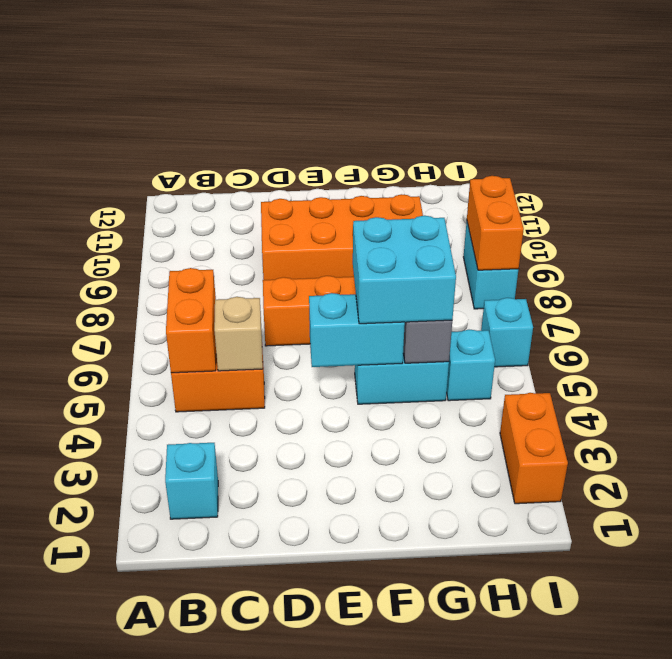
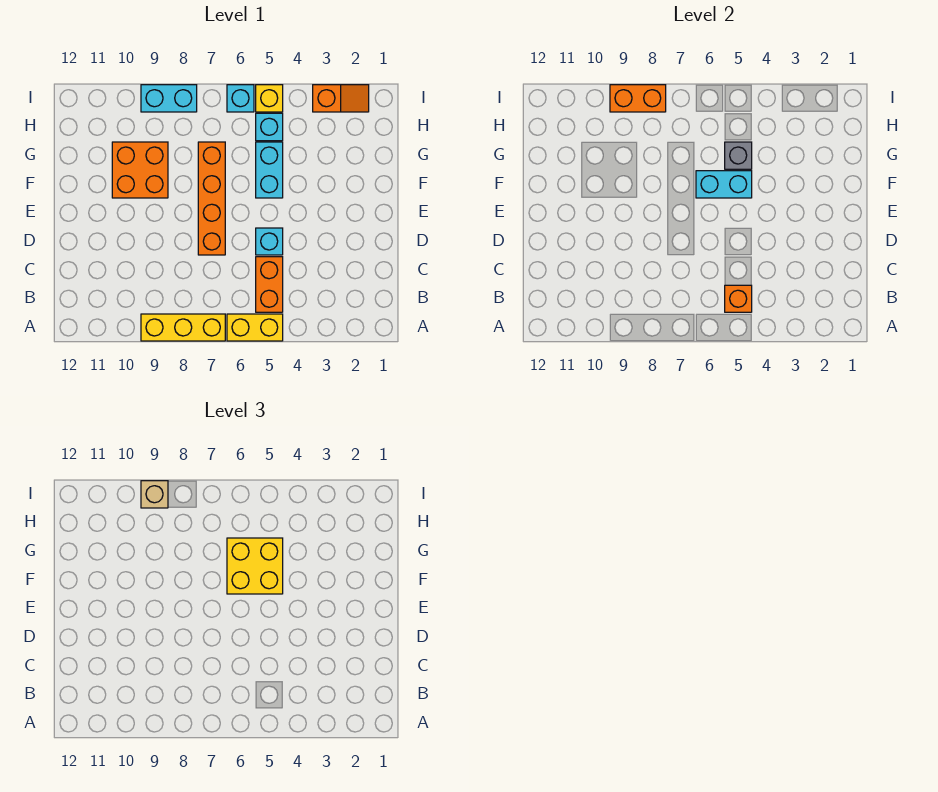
none -> yellow 1x2 brick [227,314,283,341]
none -> yellow 1x3 brick [141,314,225,341]
cyan 1x1 brick [165,443,218,519] -> cyan 1x1 brick moved to [256,228,283,255]
orange 1x2 brick [166,268,216,373] -> orange 1x1 brick [725,285,752,312]
tan 1x1 brick [214,297,263,371] -> tan 1x1 brick moved to [141,481,168,508]
orange 2x4 brick [261,194,423,280] -> orange 2x2 brick [112,142,168,198]
cyan 1x2 brick [309,293,405,367] -> cyan 1x2 brick turned to [696,171,752,198]
cyan 2x2 brick [353,215,456,324] -> yellow 2x2 brick [227,538,283,594]
orange 1x2 brick [500,393,568,504] -> orange 1x2 slope [313,85,369,112]
none -> yellow 1x1 brick [256,85,283,112]

